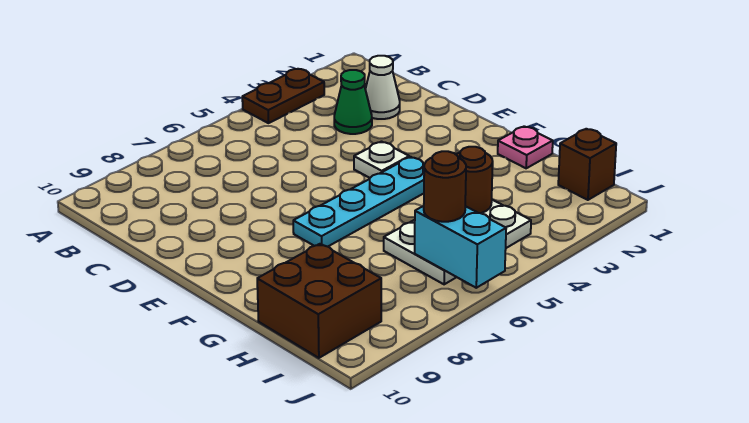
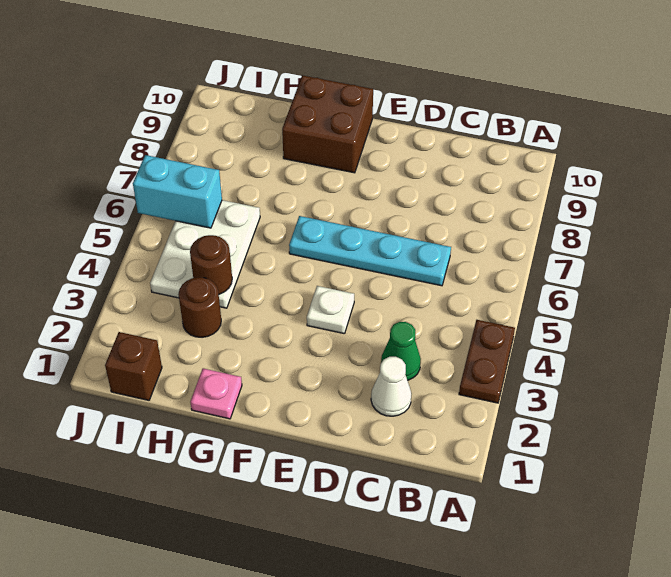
cyan 1x4 plate [293,157,424,247] -> cyan 1x4 plate turned to [289,216,451,286]
brown 2x2 brick [257,244,381,358] -> brown 2x2 brick moved to [282,75,373,173]
brown 1x1 round brick [424,151,466,222] -> brown 1x1 round brick moved to [178,277,221,337]

